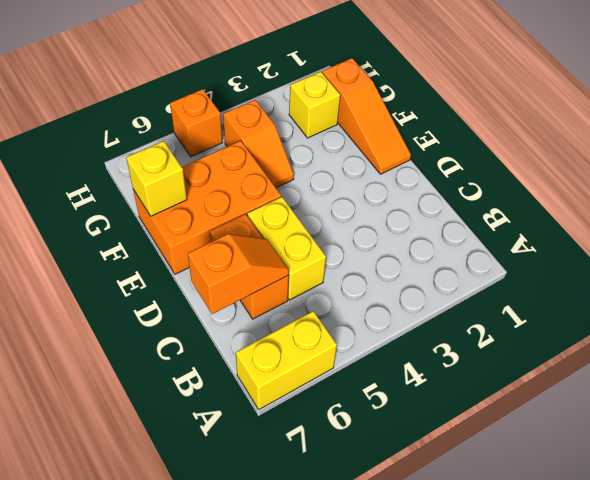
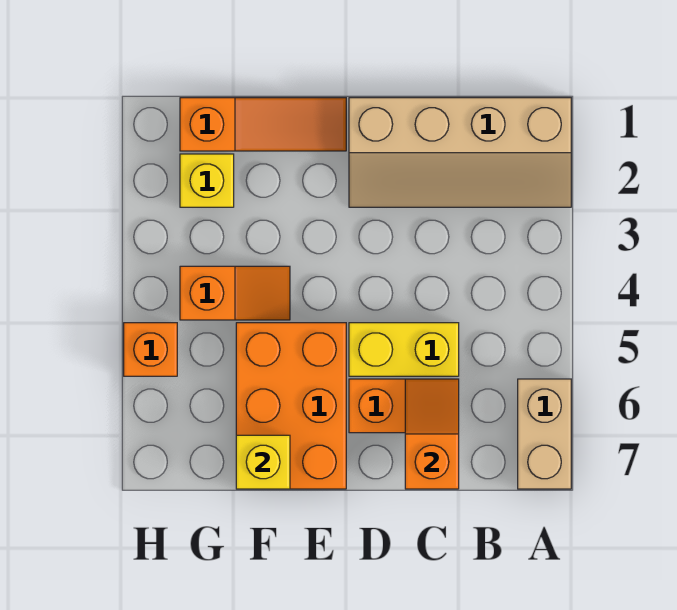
none -> tan 2x4 slope [349,98,571,207]
yellow 1x2 brick [236,311,337,409] -> tan 1x2 brick [518,379,571,489]

